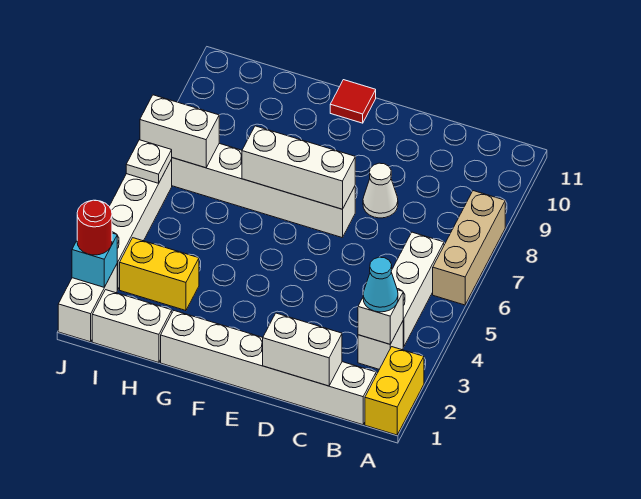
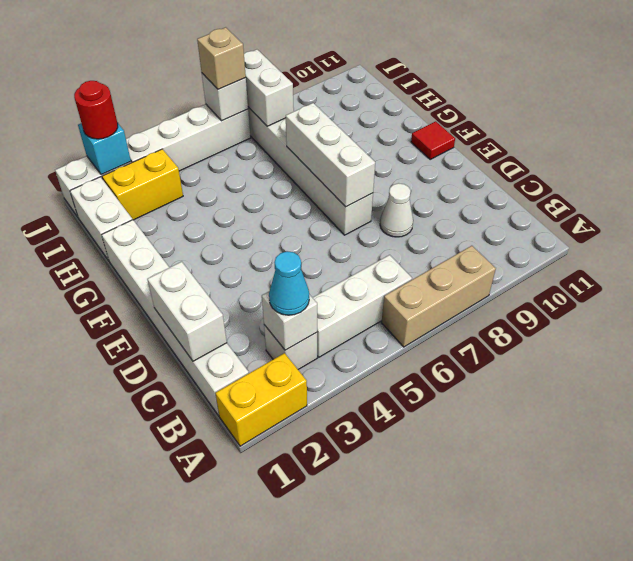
yellow 1x2 brick [120,238,199,311] -> yellow 1x2 brick turned to [102,149,183,220]
white 1x1 plate [126,140,172,183] -> white 1x1 brick [202,73,248,121]
none -> tan 1x1 brick [197,27,246,89]

